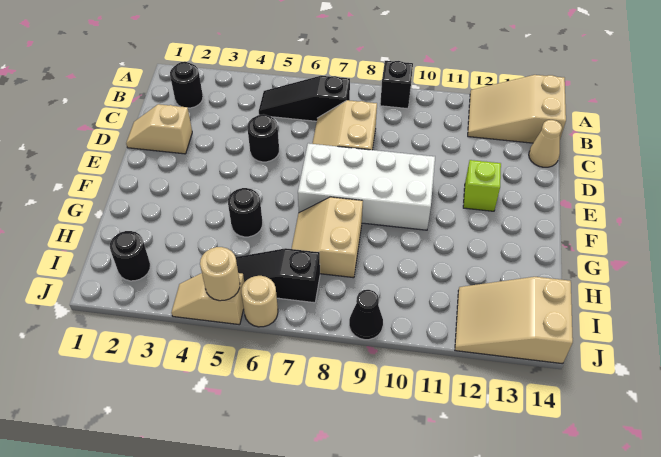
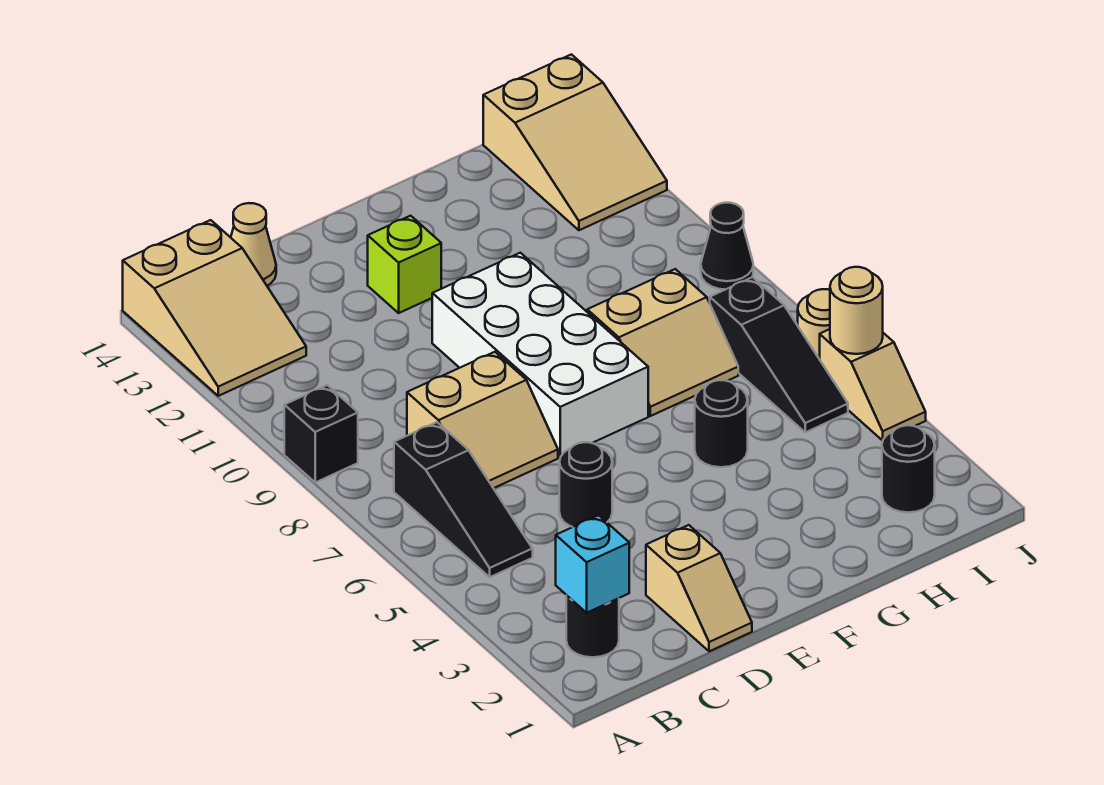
none -> cyan 1x1 brick [556,515,629,613]

